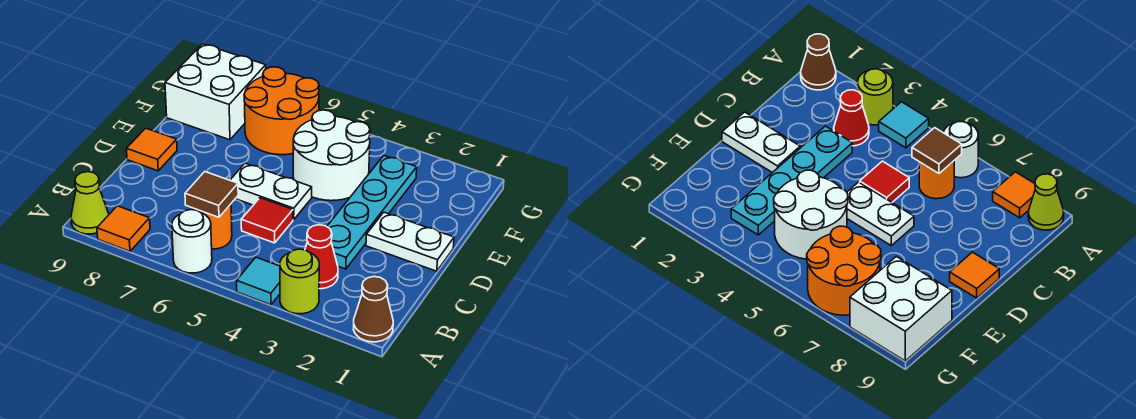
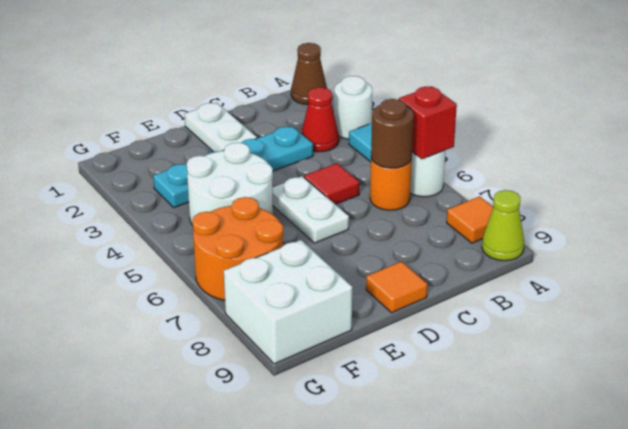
lime 1x1 round brick [280,249,319,314] -> white 1x1 round brick [334,76,372,139]
none -> red 1x1 brick [399,86,457,159]
brown 1x1 tile [185,172,238,217] -> brown 1x1 round brick [371,99,414,168]

